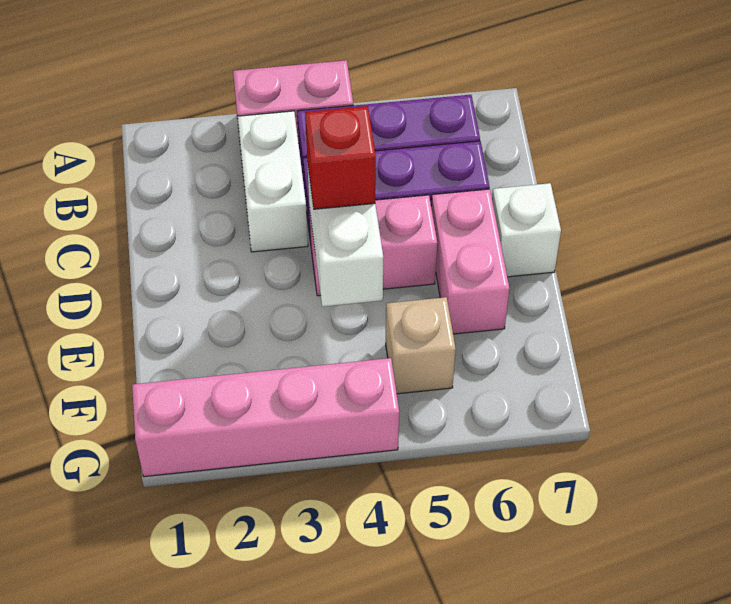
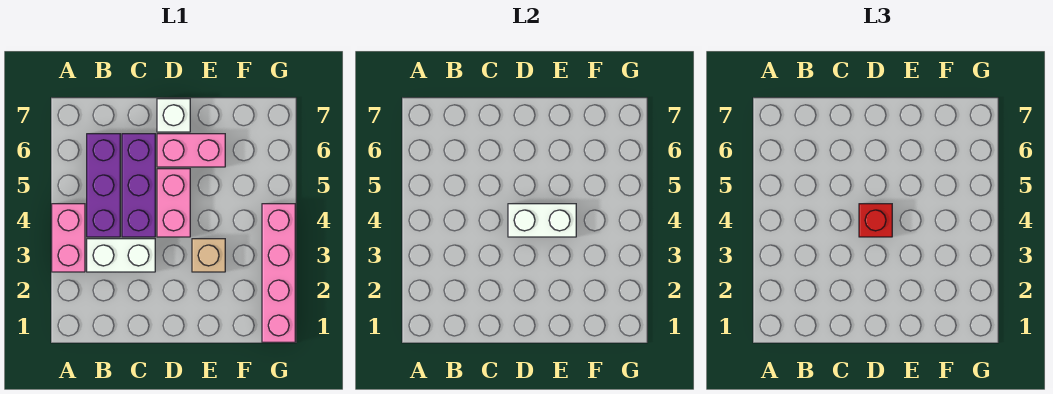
tan 1x1 brick [386,297,456,394] -> tan 1x1 brick moved to [192,239,225,272]

